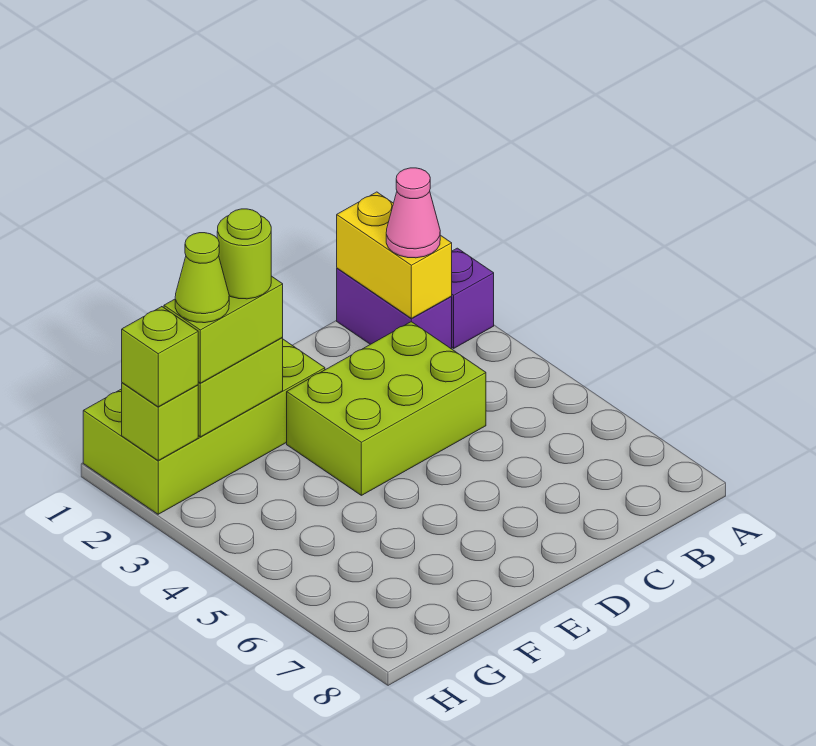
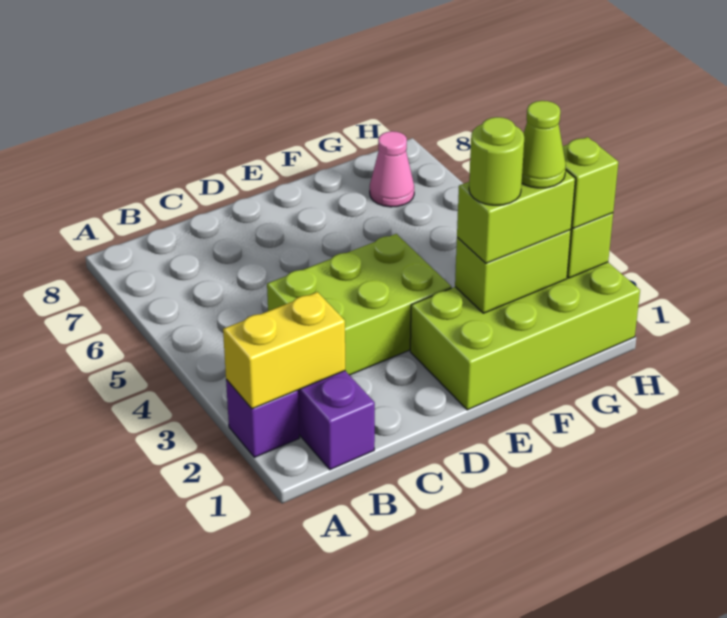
yellow 1x2 brick [337,192,452,318] -> yellow 1x2 brick turned to [223,292,345,409]
pink 1x1 cone [386,168,440,258] -> pink 1x1 cone moved to [370,131,414,207]

